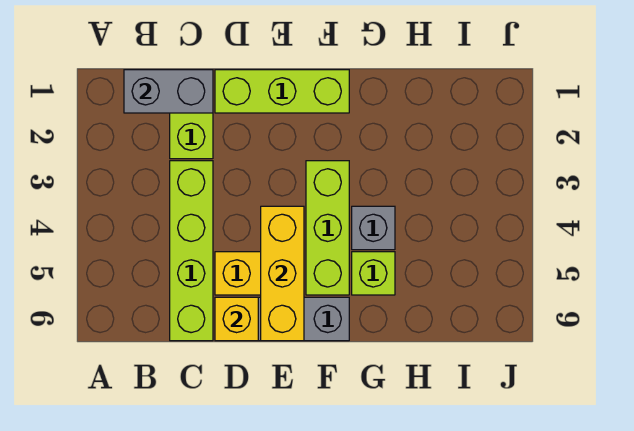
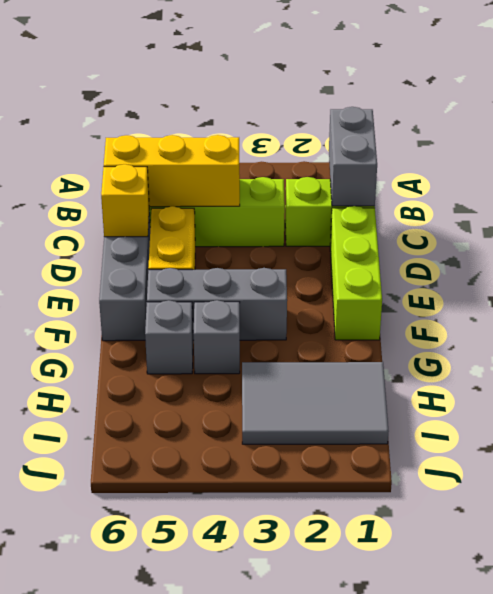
yellow 1x3 brick [261,206,304,341] -> yellow 1x3 brick moved to [104,135,240,207]
lime 1x3 brick [306,161,349,295] -> grey 1x3 brick [147,268,287,340]
lime 1x1 brick [352,252,395,295] -> grey 1x1 brick [145,300,193,374]
none -> grey 2x3 tile [242,362,389,444]

